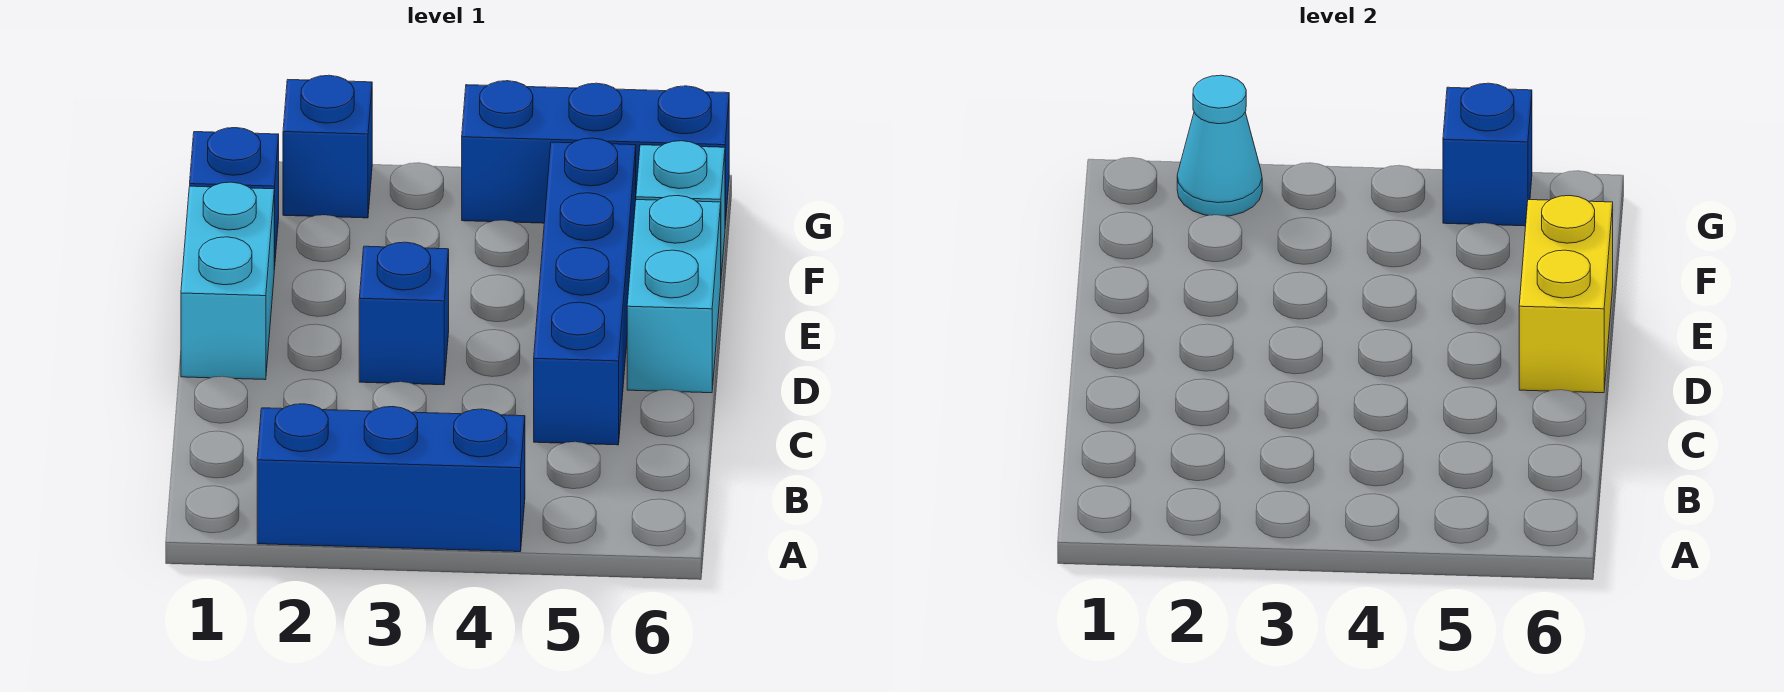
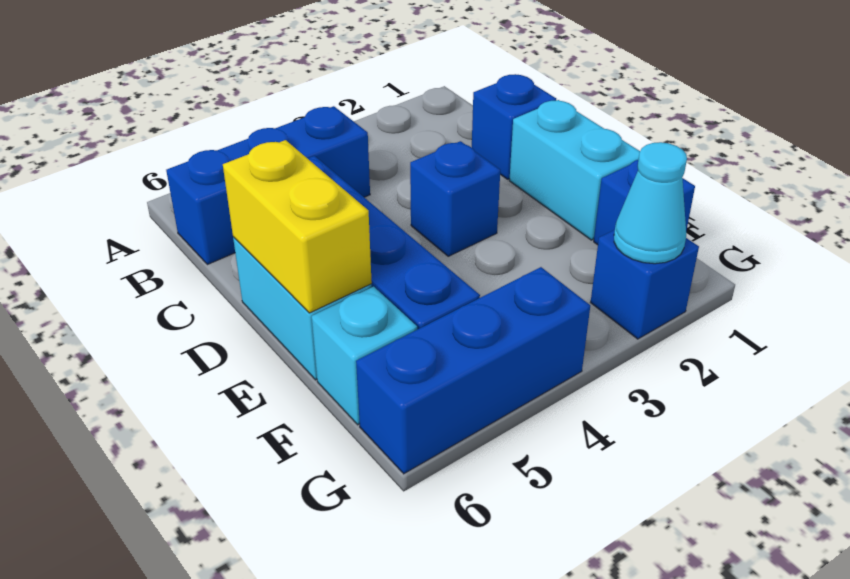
blue 1x3 brick [257,404,525,552] -> blue 1x3 brick moved to [166,106,370,265]
blue 1x1 brick [1443,83,1532,226] -> blue 1x1 brick moved to [472,74,556,179]

